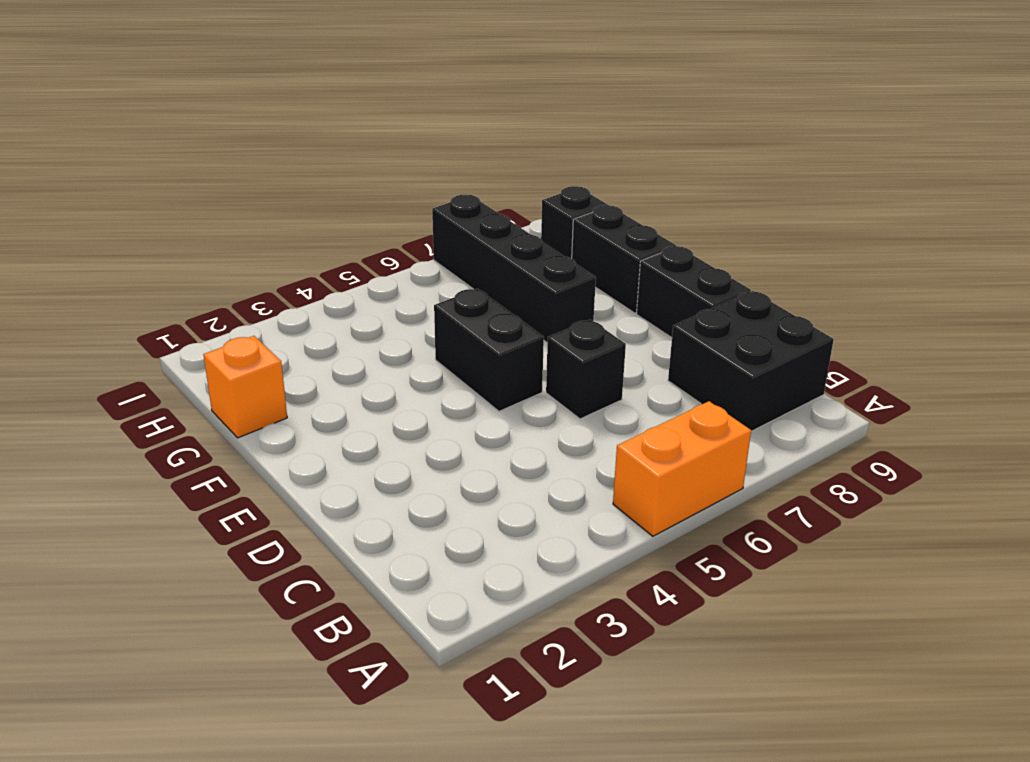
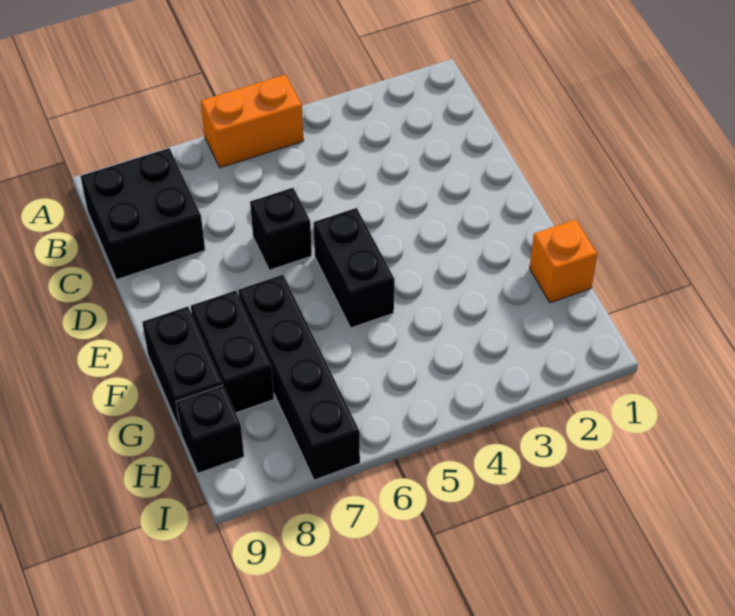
black 1x2 brick [637,246,751,338] -> black 1x2 brick moved to [191,291,274,413]

